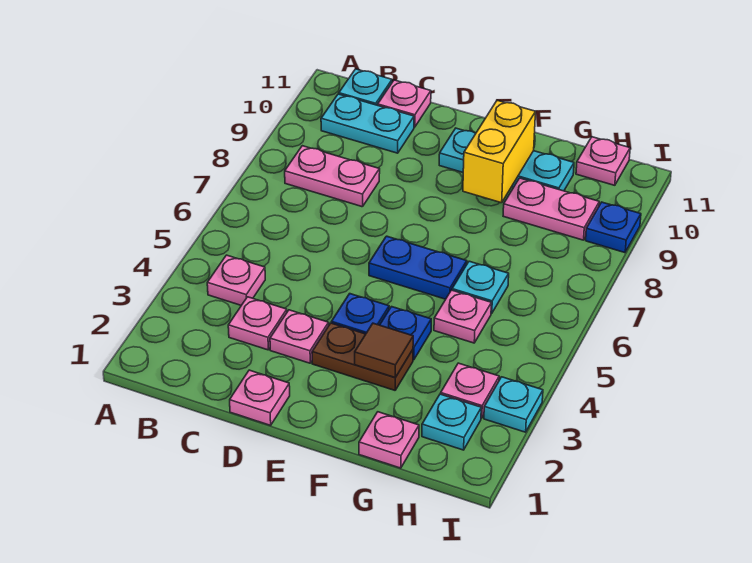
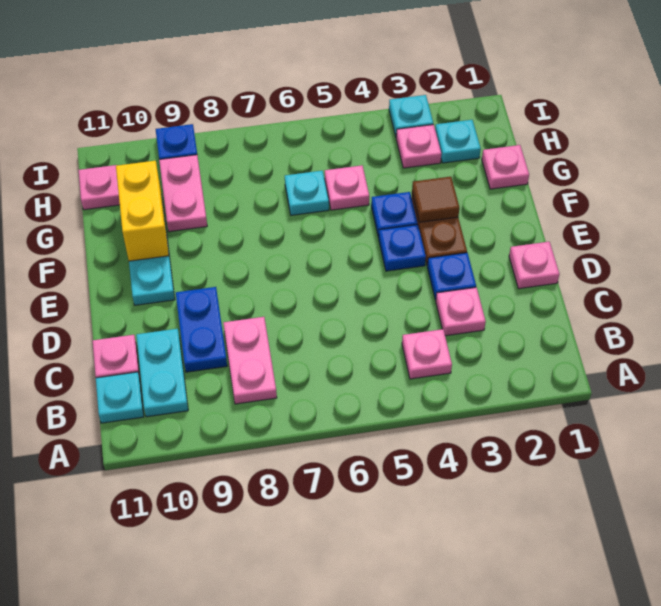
pink 1x1 plate [270,310,329,363] -> blue 1x1 plate [427,253,476,300]
blue 1x2 plate [369,236,467,299] -> blue 1x2 plate moved to [176,287,227,372]
yellow 1x2 brick [463,100,536,203] -> yellow 1x2 brick turned to [116,161,169,261]

